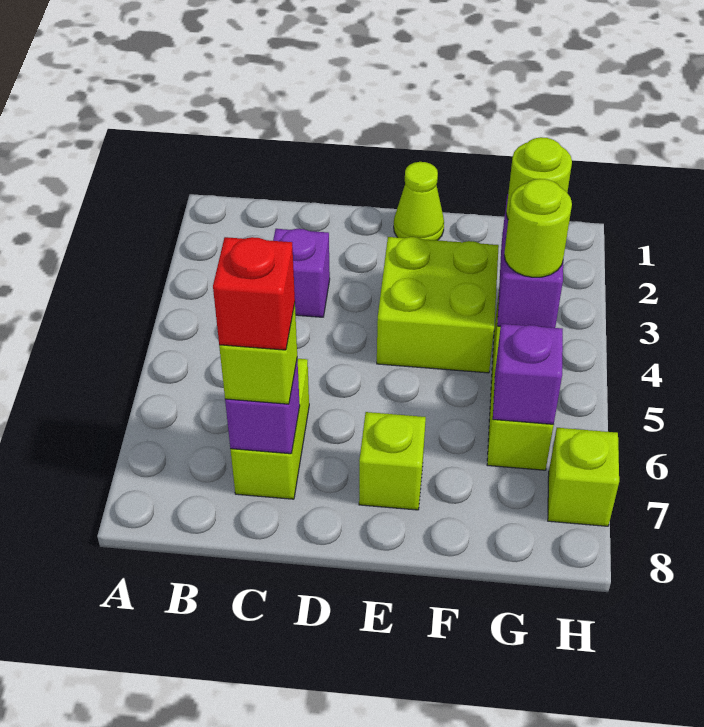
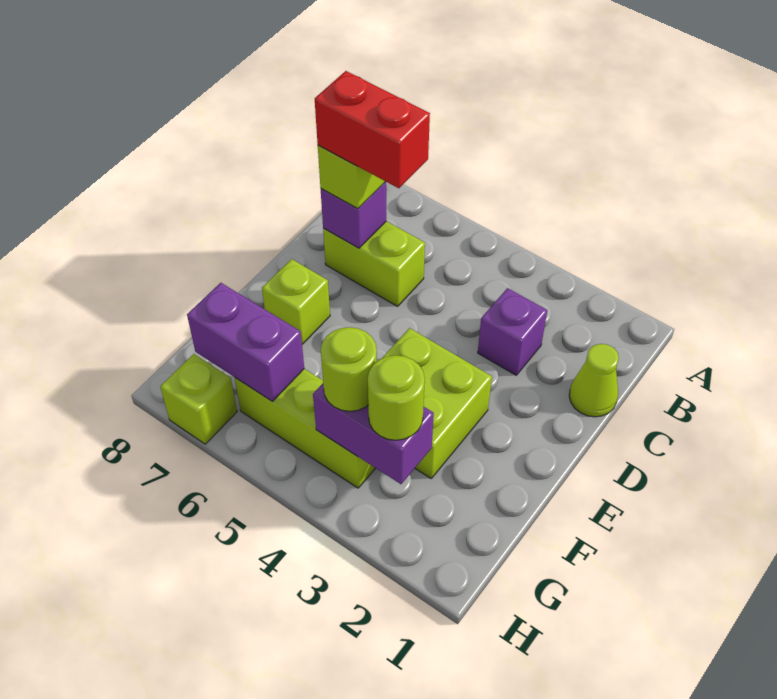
red 1x1 brick [213,237,295,350] -> red 1x2 brick [315,71,430,188]
lime 1x1 cone [394,162,444,240] -> lime 1x1 cone moved to [569,344,619,417]
purple 1x1 brick [493,324,563,424] -> purple 1x2 brick [187,283,304,401]

